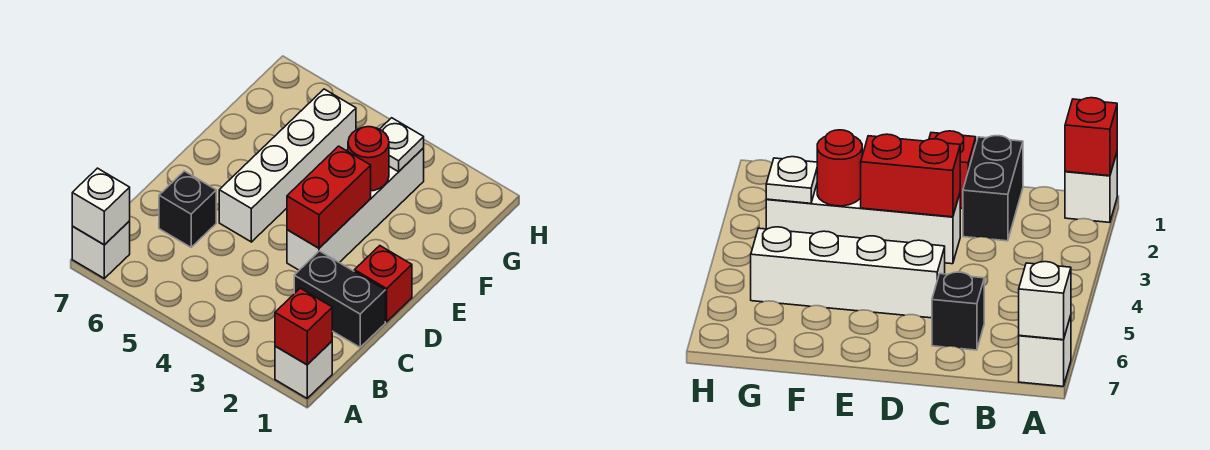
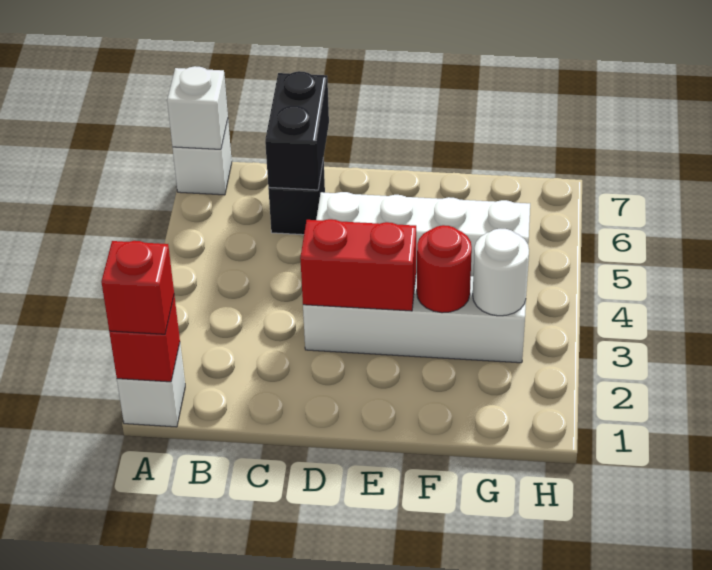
black 1x2 brick [294,251,385,347] -> black 1x2 brick moved to [265,71,329,190]
red 1x1 brick [354,246,412,322] -> red 1x1 brick moved to [101,241,174,334]
white 1x1 plate [380,118,424,172] -> white 1x1 round brick [473,229,529,316]

